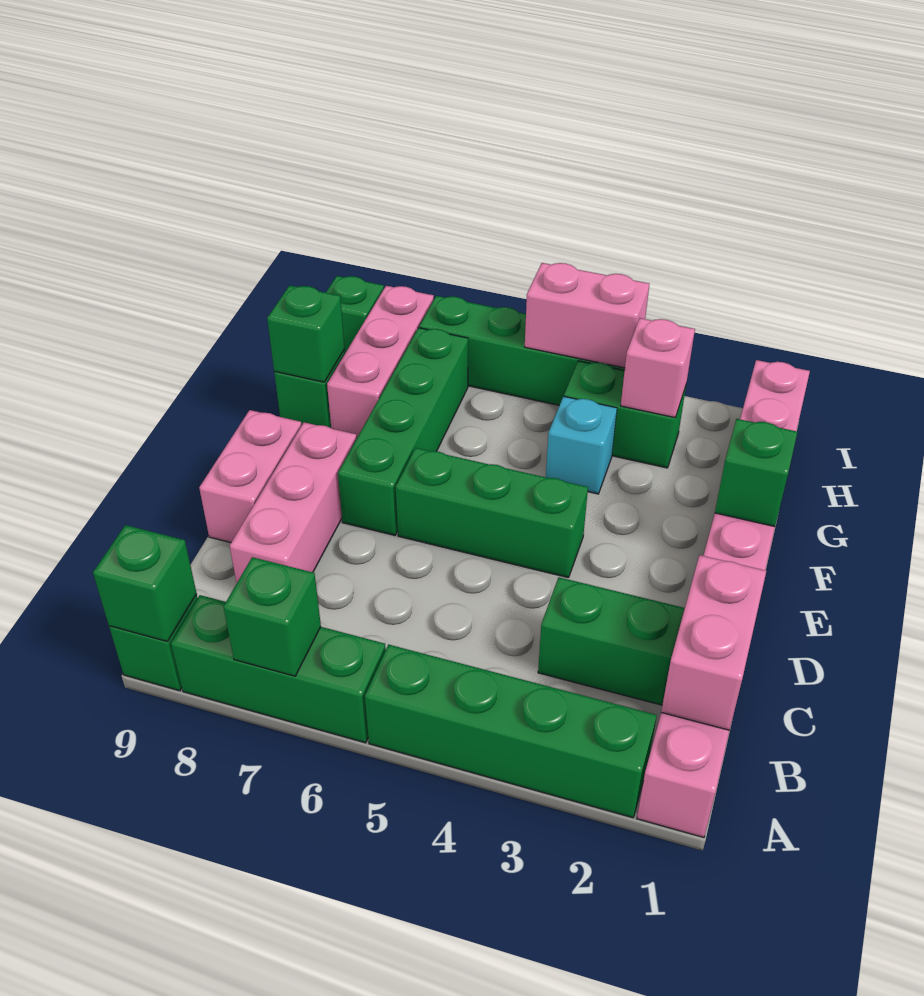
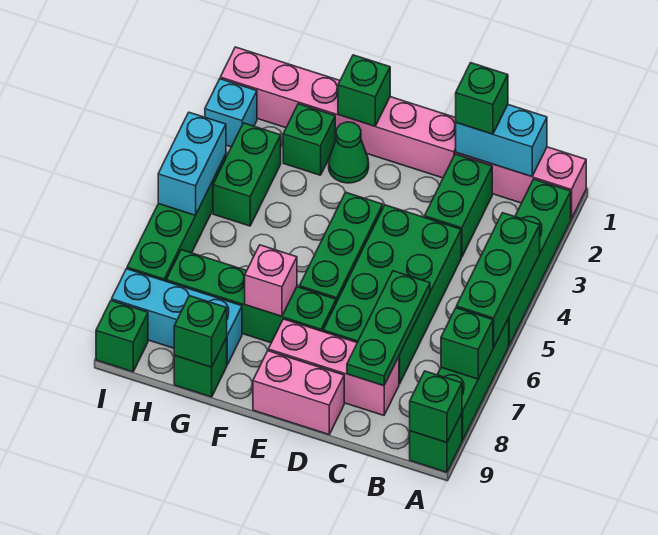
none -> green 1x3 brick [456,213,540,347]
pink 1x2 brick [661,555,766,730] -> cyan 1x2 brick [456,105,547,177]
none -> green 1x1 brick [456,63,508,134]
none -> green 2x4 brick [323,205,461,384]
none -> green 1x3 plate [347,271,430,386]
none -> green 1x1 cone [329,122,369,183]
none -> green 1x1 brick [283,104,335,175]
cyan 1x1 brick [546,396,617,494] -> cyan 1x1 brick moved to [205,79,257,147]
pink 1x3 brick [327,286,434,437] -> cyan 1x3 brick [112,269,242,365]
pink 1x1 brick [621,318,695,418] -> pink 1x1 brick moved to [245,245,297,316]
pink 1x2 brick [525,263,649,368] -> cyan 1x2 brick [158,112,226,215]

